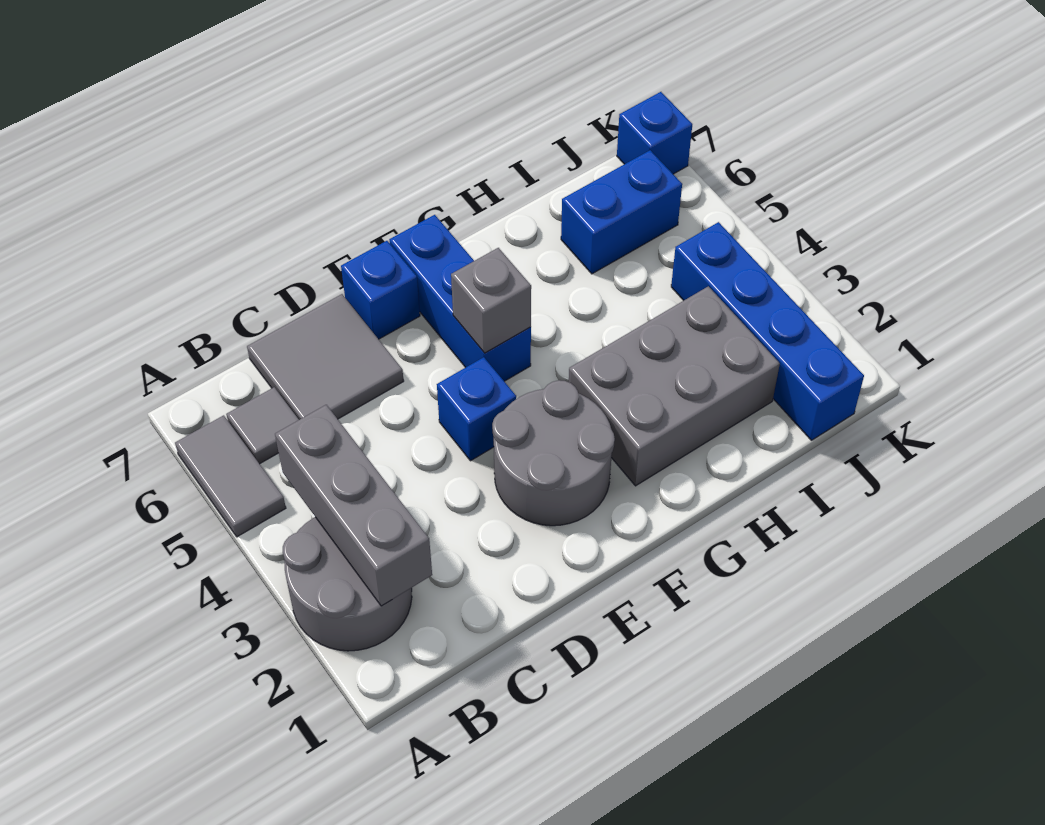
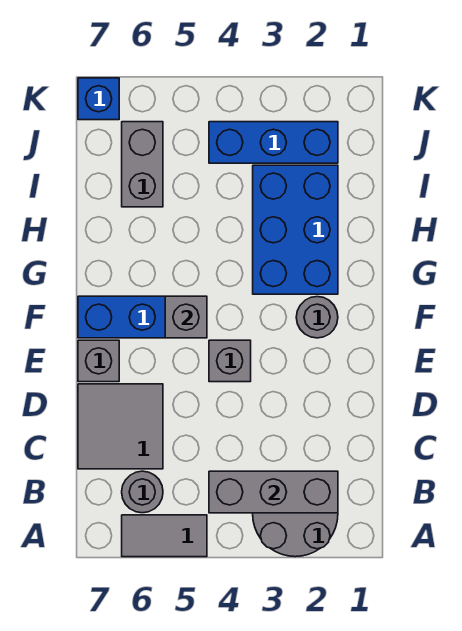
grey 1x1 tile [226,387,299,464] -> grey 1x1 round brick [122,471,163,513]
grey 2x2 round brick [492,380,615,526] -> grey 1x1 round brick [296,297,338,338]
blue 1x1 brick [437,357,516,461] -> grey 1x1 brick [209,340,251,382]
blue 1x1 brick [341,241,420,339] -> grey 1x1 brick [78,340,119,382]
grey 2x3 brick [569,286,780,486] -> blue 2x3 brick [253,165,338,294]
blue 1x2 brick [561,150,682,274] -> grey 1x2 brick [122,122,163,207]
blue 1x4 brick [671,222,864,440] -> blue 1x3 brick [209,122,338,163]

